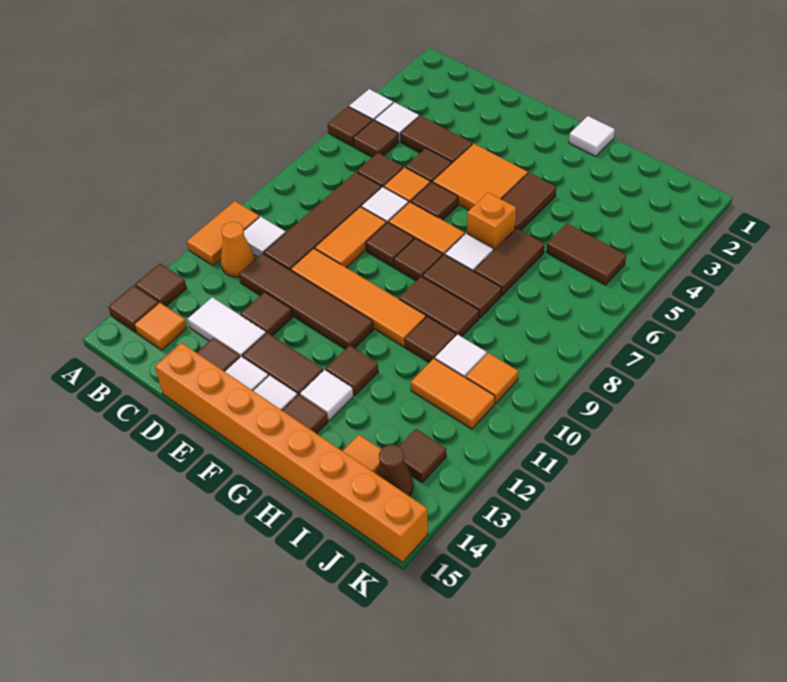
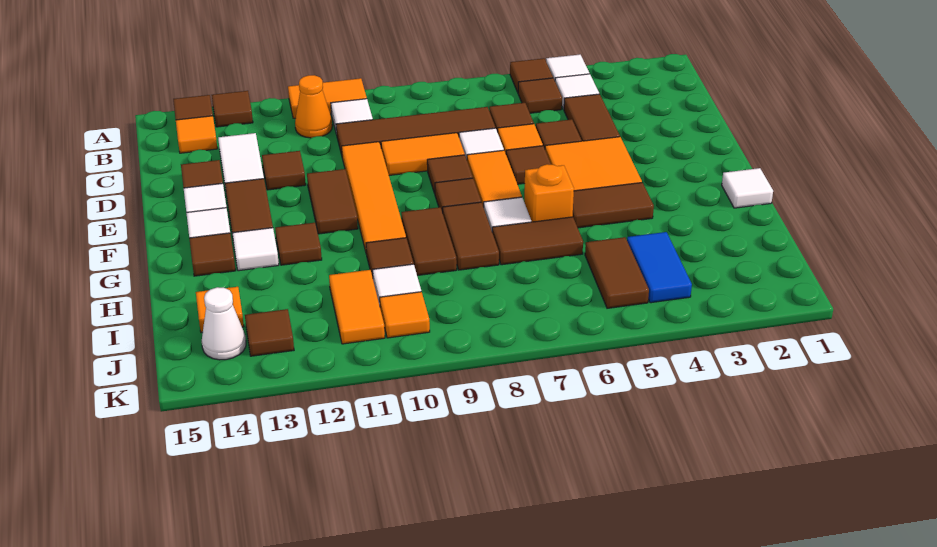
brown 1x4 tile [239,253,373,349] -> brown 1x2 tile [307,169,358,234]
orange 1x8 brick [155,343,428,562] -> none
none -> blue 1x2 tile [627,232,692,303]
brown 1x1 cone [376,445,413,496] -> white 1x1 cone [202,287,246,360]

